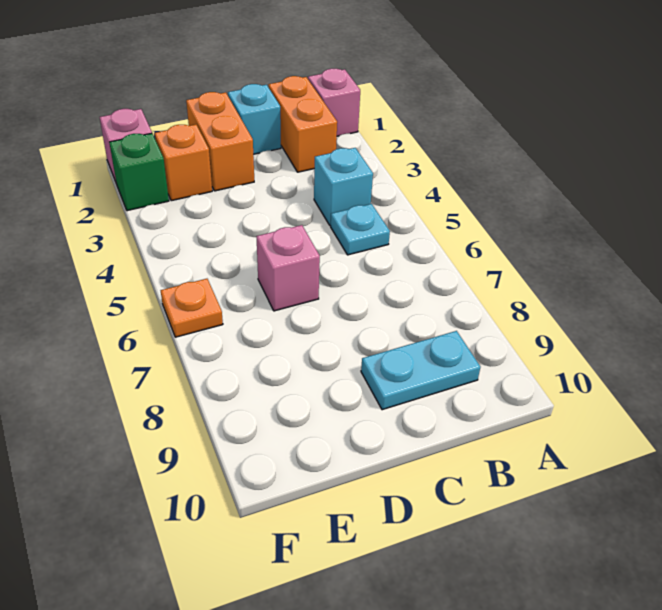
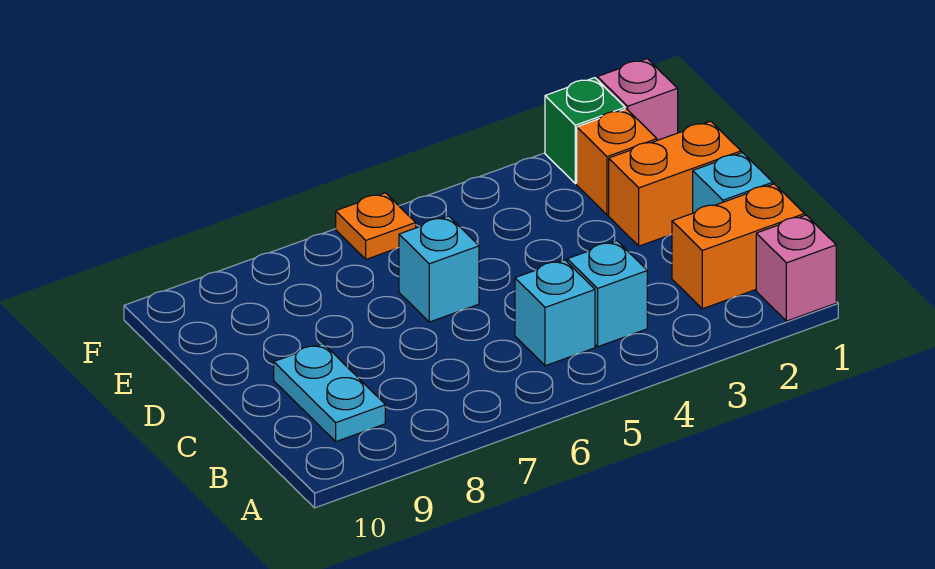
cyan 1x1 plate [331,204,390,255] -> cyan 1x1 brick [515,260,595,366]
pink 1x1 brick [256,225,320,311] -> cyan 1x1 brick [399,216,479,322]

